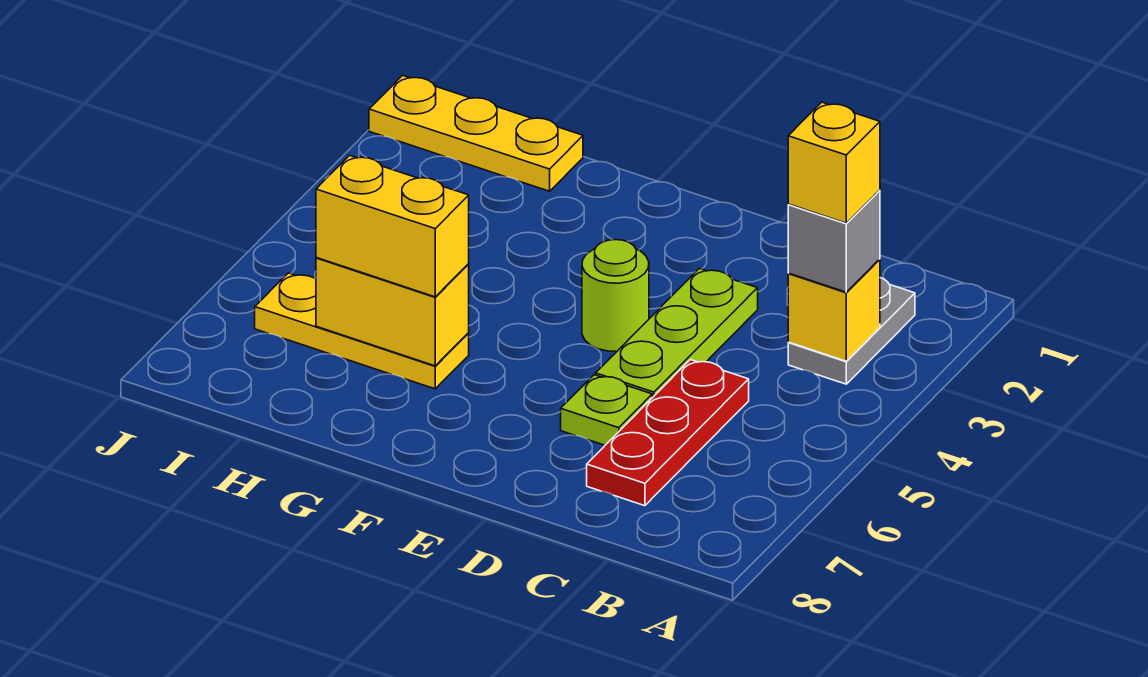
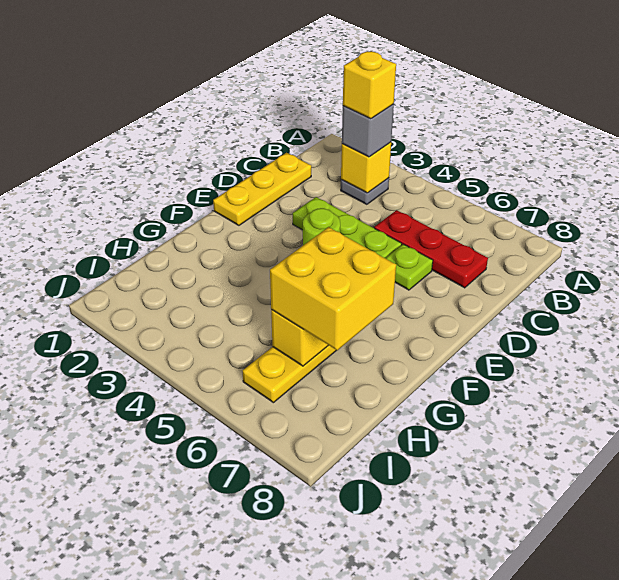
grey 1x2 plate [788,278,915,384] -> grey 1x1 plate [341,178,389,204]
yellow 1x2 brick [316,155,469,297] -> yellow 2x2 brick [270,227,396,350]
yellow 1x3 plate [369,75,583,191] -> yellow 1x3 plate moved to [213,153,311,225]

